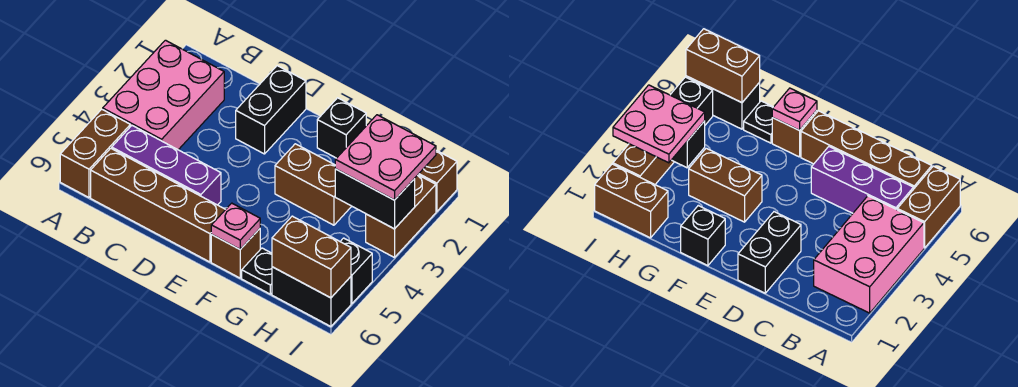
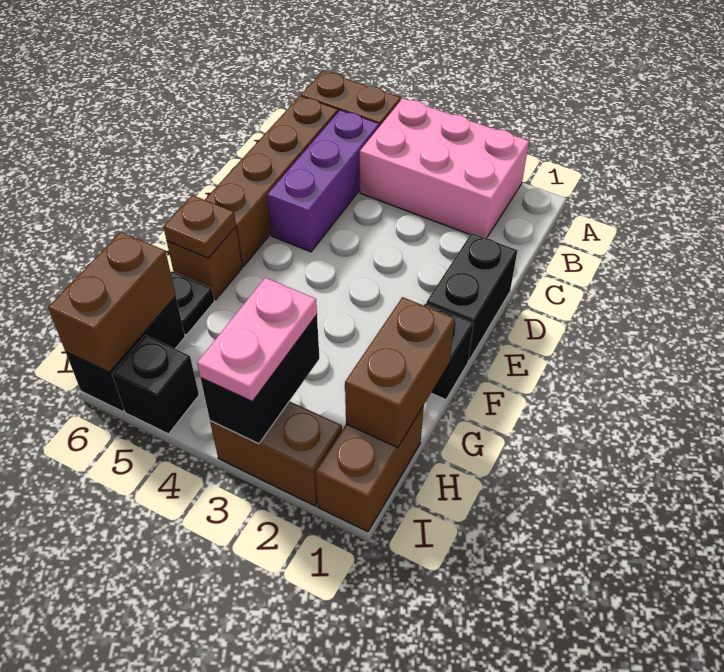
black 1x2 brick [236,66,306,154] -> black 1x2 brick turned to [426,233,518,361]
brown 1x2 brick [275,144,352,225] -> brown 1x2 brick moved to [345,297,455,447]
pink 1x1 plate [211,203,260,249] -> brown 1x1 plate [163,195,236,258]
pink 2x2 plate [335,115,436,200] -> pink 1x2 plate [197,278,317,401]

